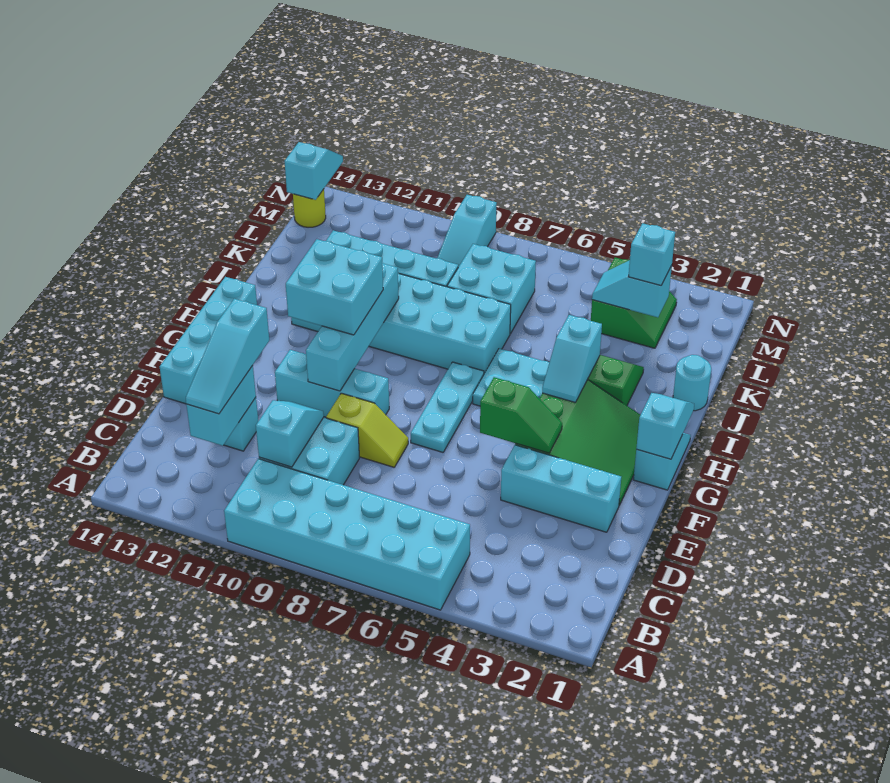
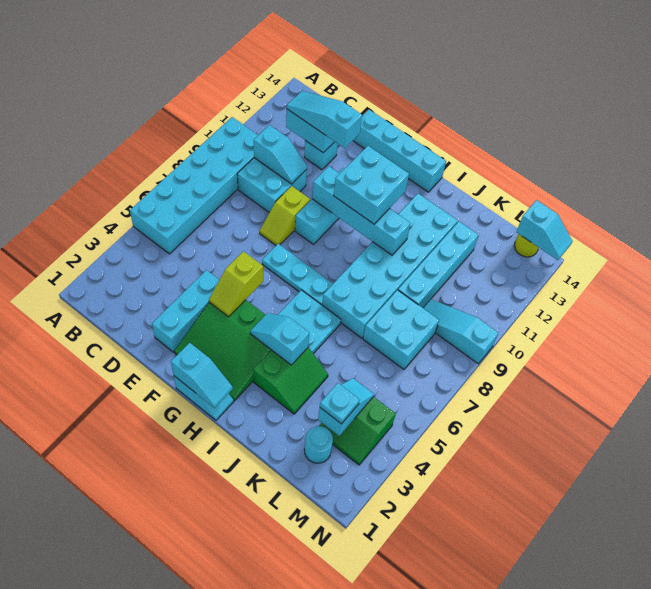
green 1x2 slope [480,377,562,453] -> lime 1x2 slope [209,251,263,317]
cyan 1x1 round brick [673,355,711,411] -> cyan 1x1 round brick moved to [304,426,333,463]
cyan 1x1 brick [628,223,675,286] -> cyan 1x1 plate [320,383,360,424]

